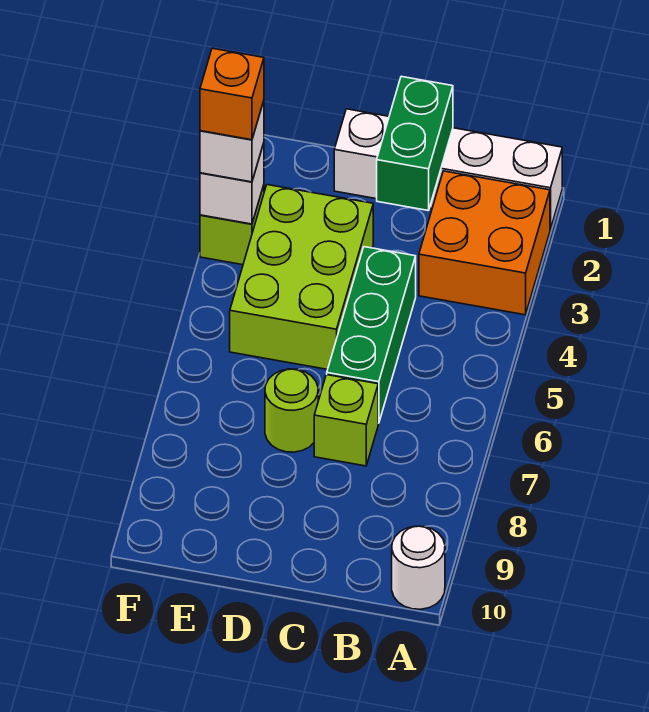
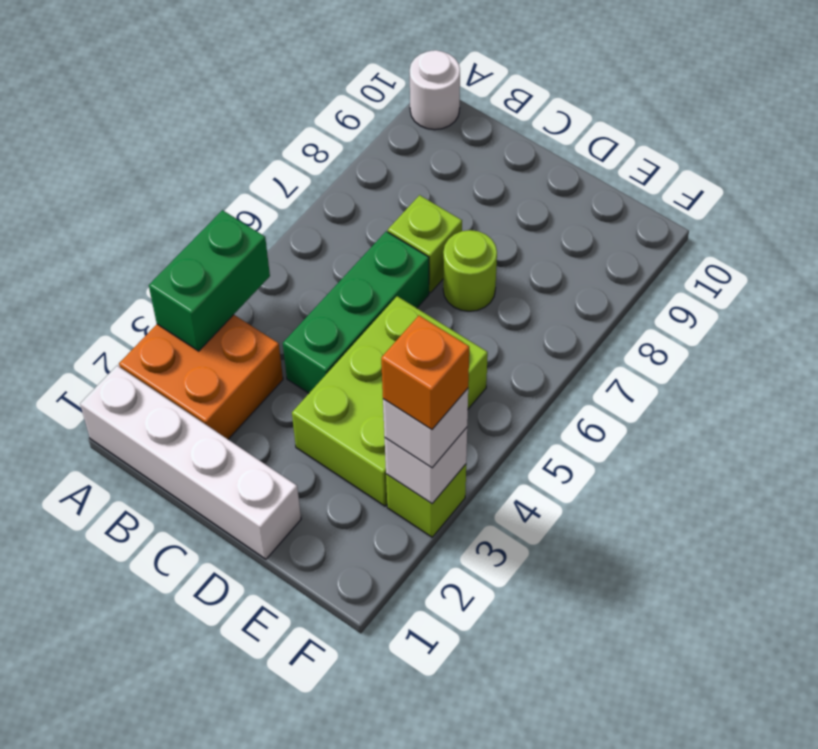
green 1x2 brick [377,76,453,211] -> green 1x2 brick moved to [149,210,270,351]

